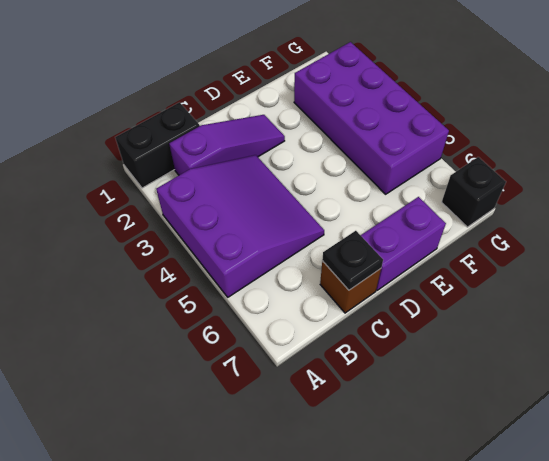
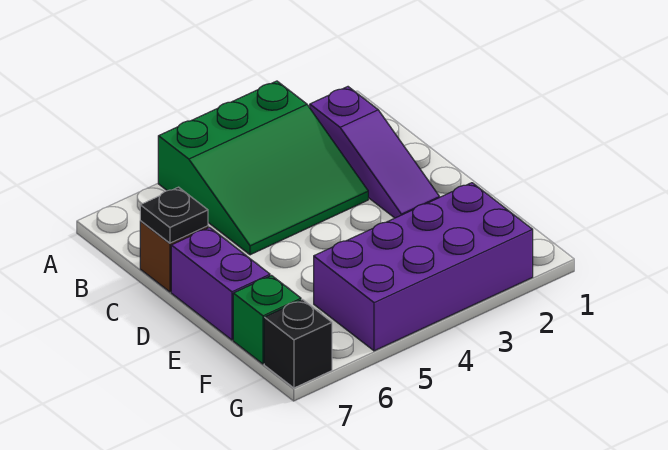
black 1x2 brick [115,102,200,188] -> none
purple 3x3 slope [156,155,324,297] -> green 3x3 slope [158,81,368,255]
none -> green 1x1 brick [233,276,301,364]

